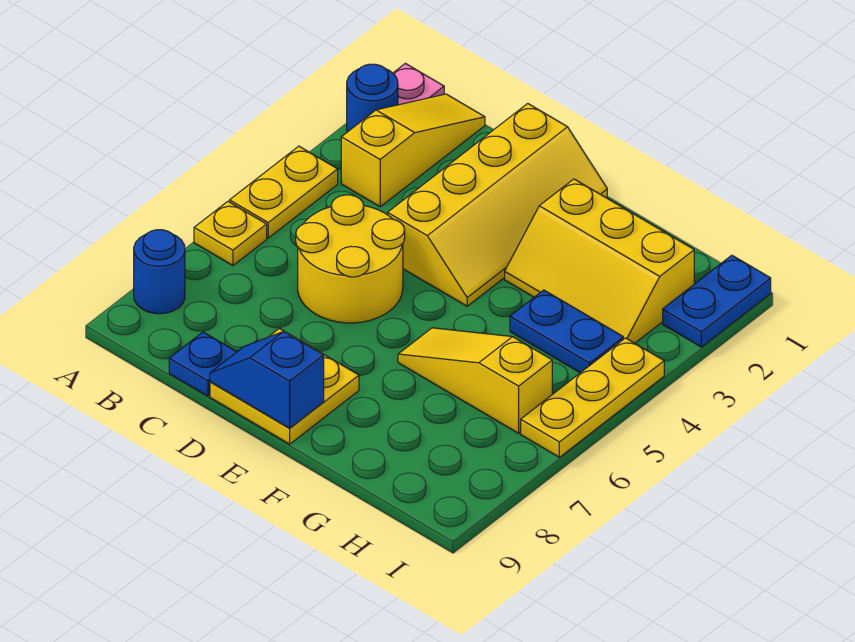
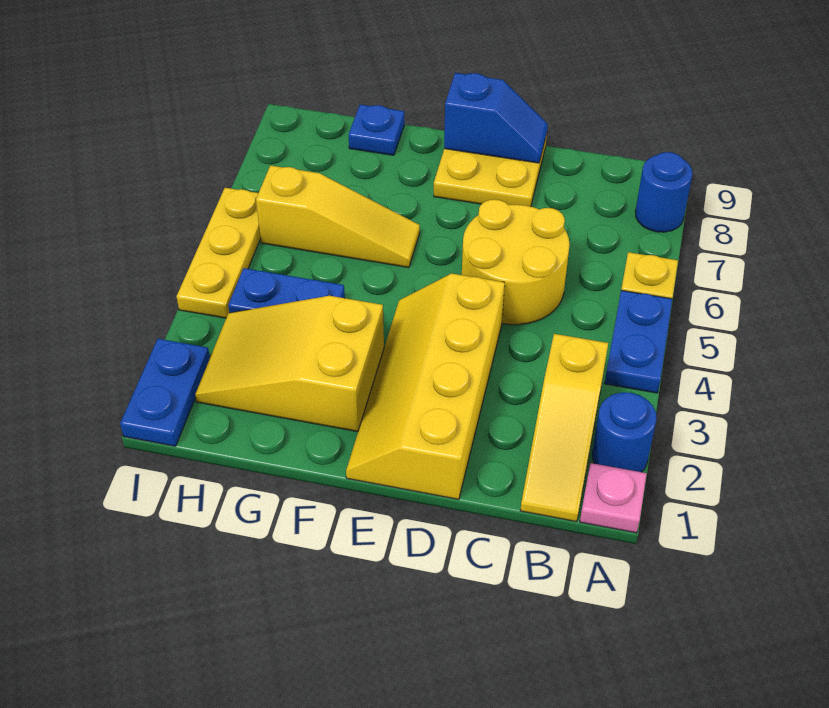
yellow 1x2 plate [230,146,338,238] -> blue 1x2 plate [605,290,672,393]
blue 1x1 plate [169,332,236,396] -> blue 1x1 plate moved to [349,105,404,155]
yellow 2x3 slope [505,179,694,343] -> yellow 2x3 slope turned to [195,296,384,432]

